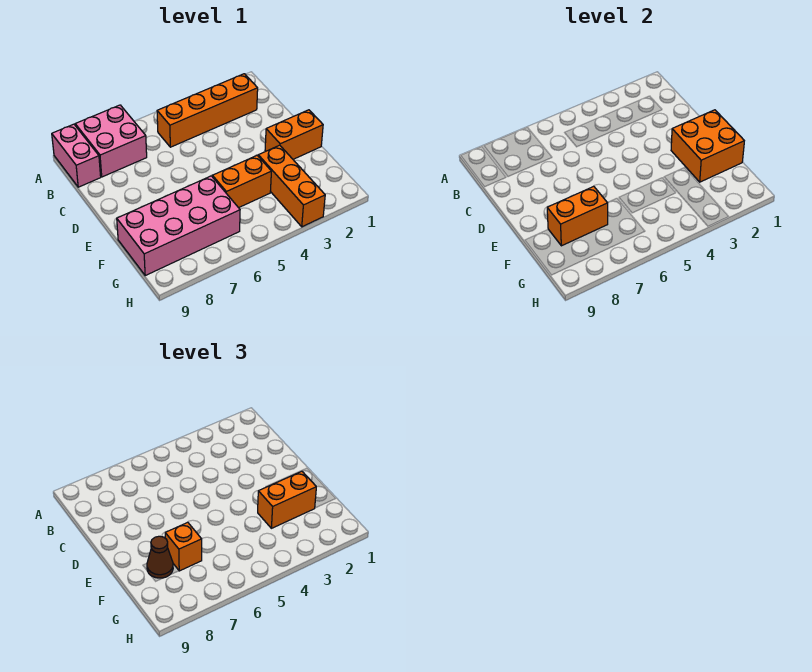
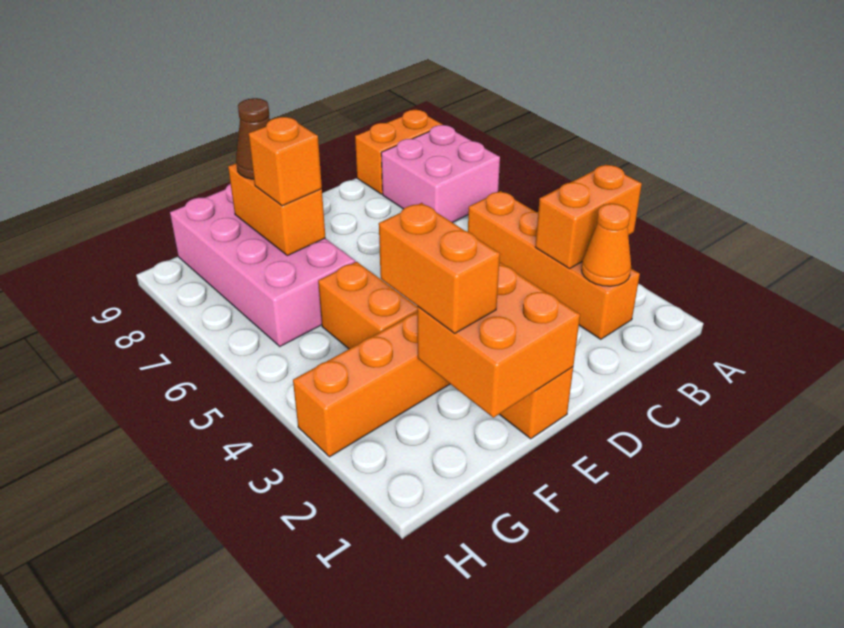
none -> orange 1x2 brick [535,165,642,269]
pink 1x2 brick [52,124,101,187] -> orange 1x2 brick [355,110,442,194]
none -> orange 1x1 cone [582,204,631,286]

